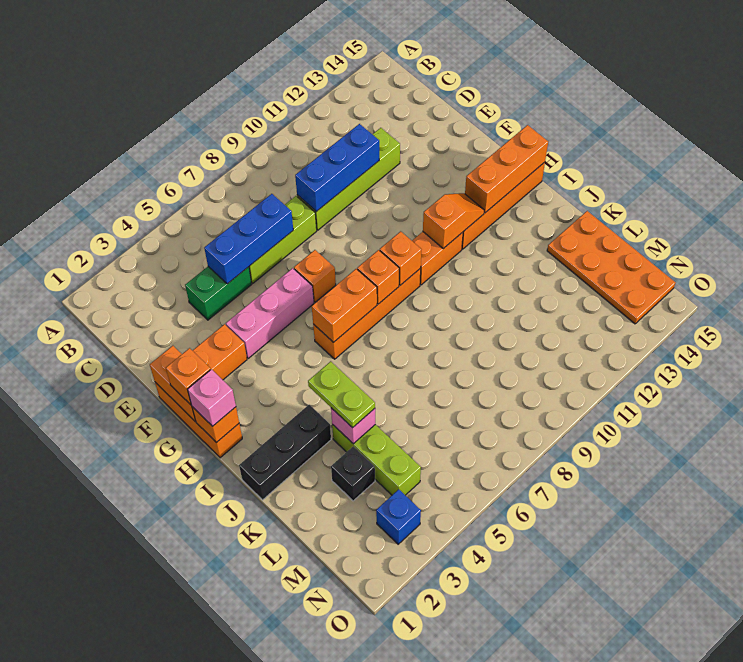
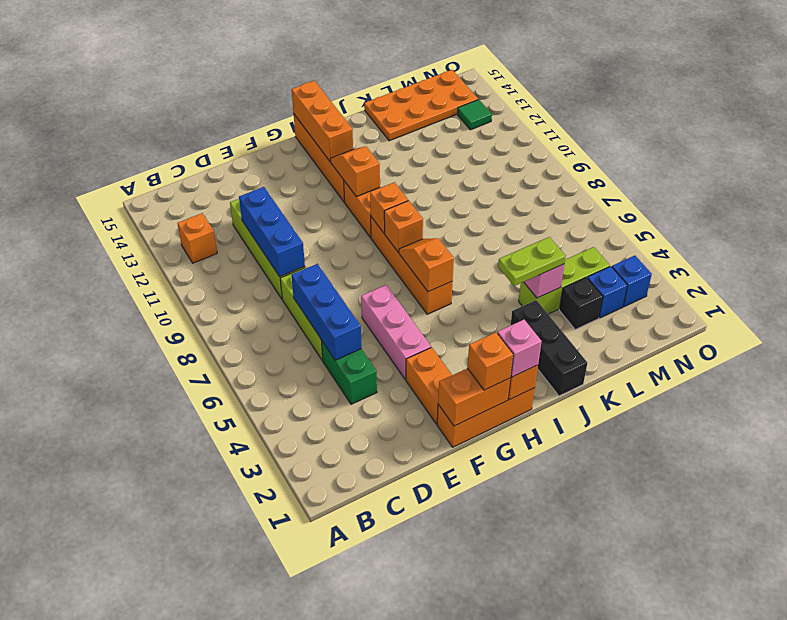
orange 1x1 brick [294,250,336,302] -> orange 1x1 brick moved to [178,213,217,263]
orange 1x2 brick [312,269,377,342] -> orange 1x2 slope [399,238,454,292]
none -> blue 1x1 brick [587,266,627,318]
none -> green 1x1 tile [457,99,492,130]

